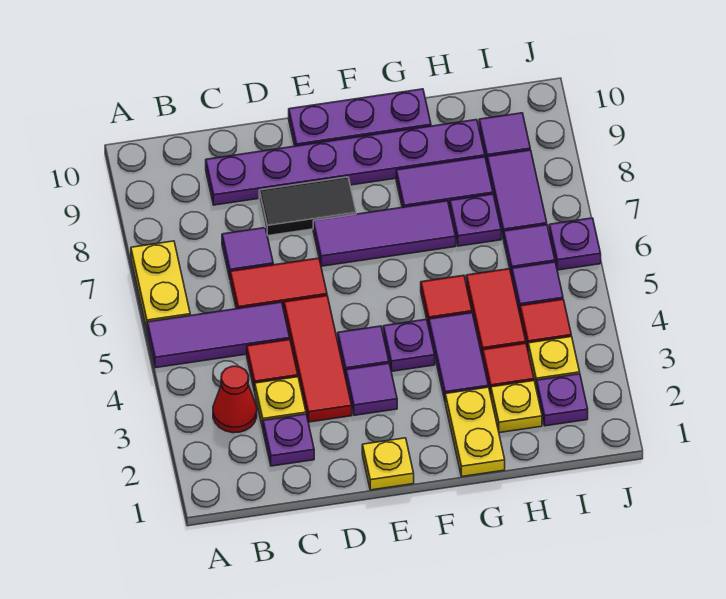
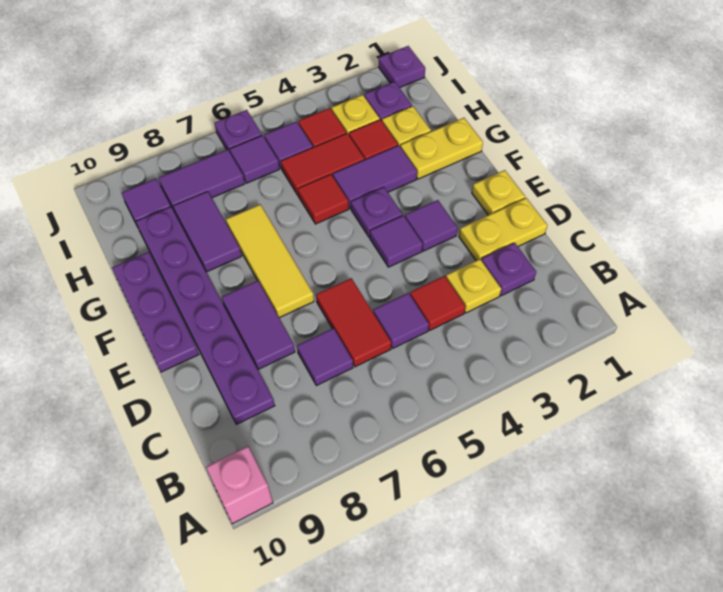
purple 1x3 tile [147,302,290,368] -> purple 1x1 tile [373,293,429,348]
yellow 1x2 plate [131,241,190,329] -> yellow 1x2 plate moved to [459,198,547,261]
none -> pink 1x1 brick [206,446,273,524]
red 1x1 cone [213,366,257,433] -> none
red 1x3 tile [284,296,352,422] -> none
black 1x2 tile [259,177,356,236] -> purple 1x2 tile [222,281,295,369]
purple 1x3 tile [313,201,456,266] -> yellow 1x3 tile [226,204,314,318]
purple 1x1 plate [450,194,501,246] -> purple 1x1 plate moved to [379,46,425,88]

